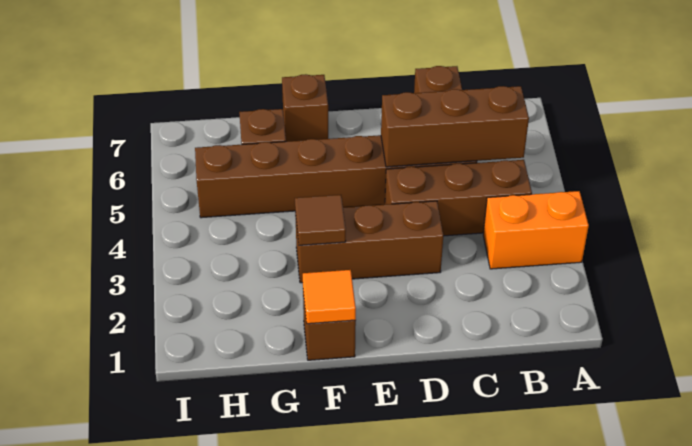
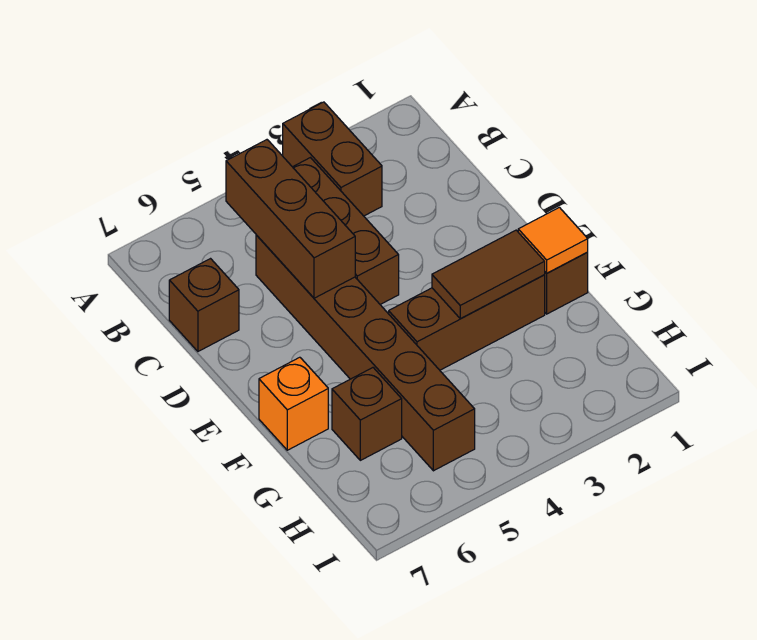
orange 1x2 brick [483,191,589,269] -> brown 1x2 brick [283,102,382,216]
brown 1x3 brick [295,201,443,283] -> brown 1x3 brick turned to [389,275,545,370]
brown 1x1 tile [295,195,346,245] -> brown 1x2 tile [432,230,545,319]
brown 1x1 brick [282,74,328,142] -> orange 1x1 brick [259,357,328,450]

